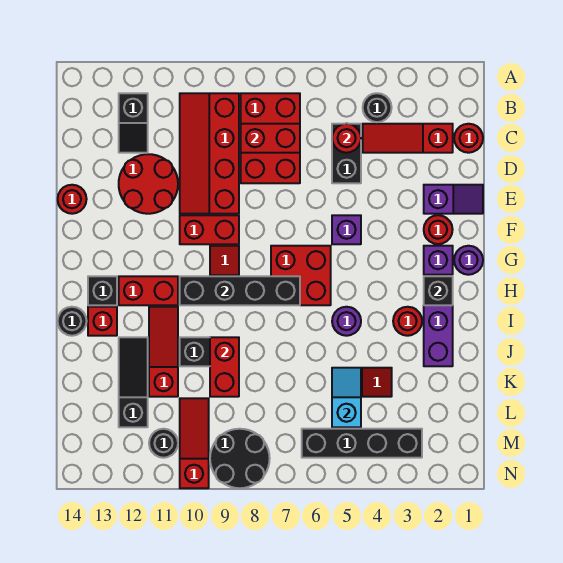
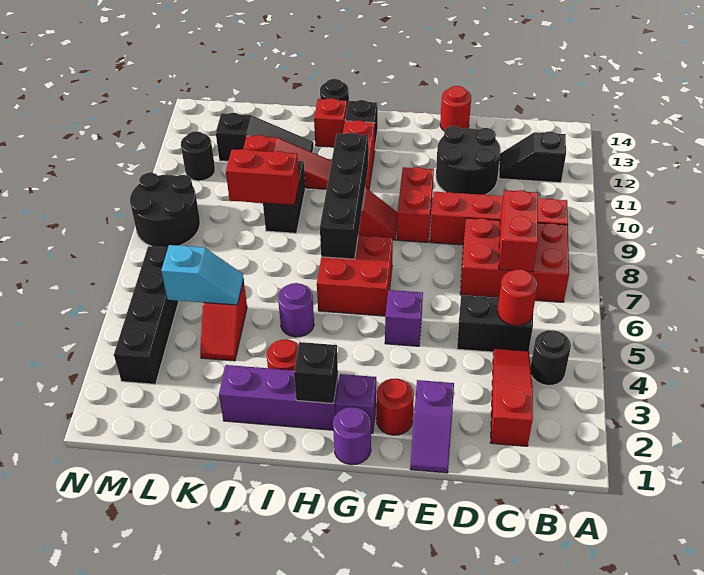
red 1x1 round brick [454,124,483,153] -> none
red 2x2 round brick [119,154,178,214] -> black 2x2 round brick [436,126,501,195]
red 1x3 slope [180,398,209,488] -> none

